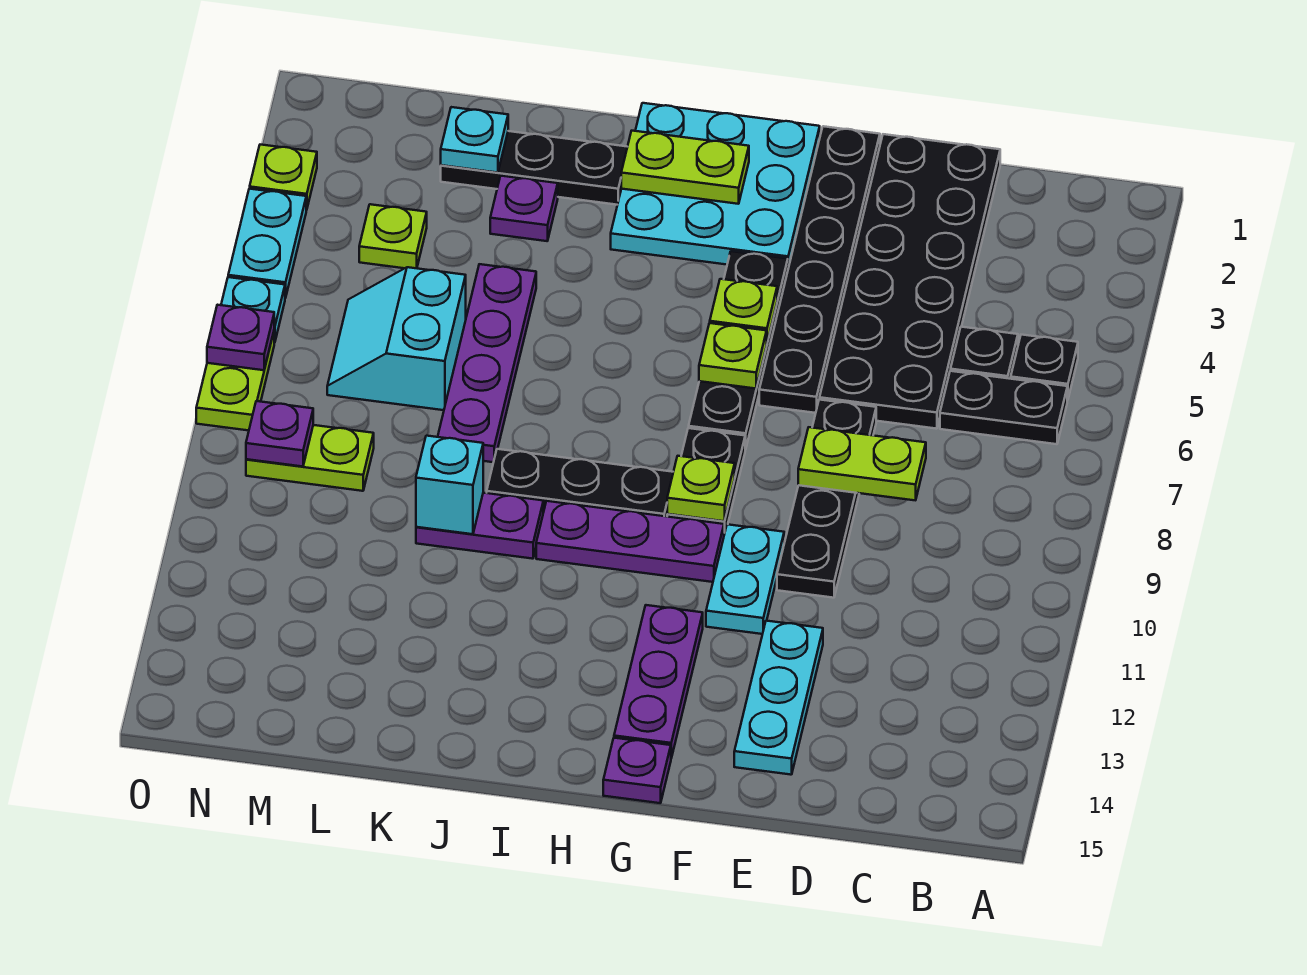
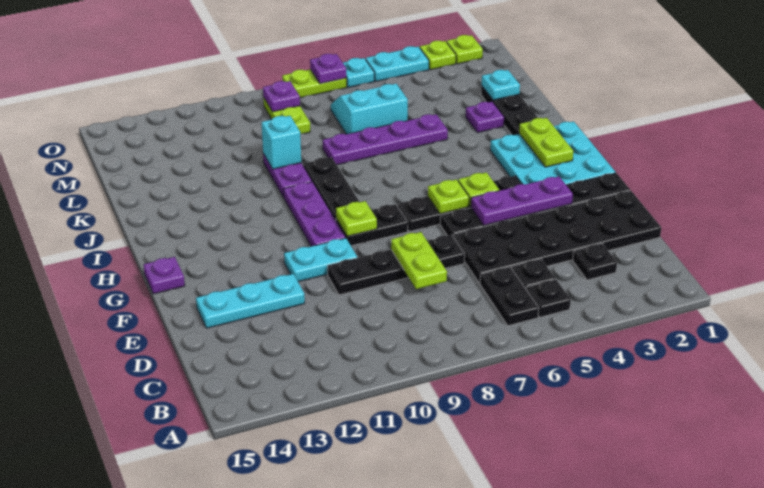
none -> black 1x1 plate [573,244,617,280]
purple 1x3 plate [614,605,703,758] -> purple 1x3 plate moved to [471,176,573,226]
lime 1x1 plate [359,204,427,268] -> lime 1x1 plate moved to [447,35,483,64]

